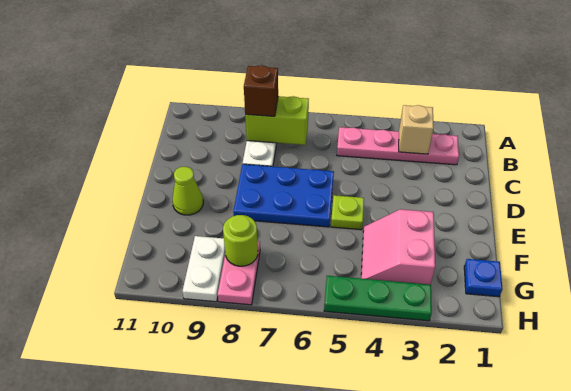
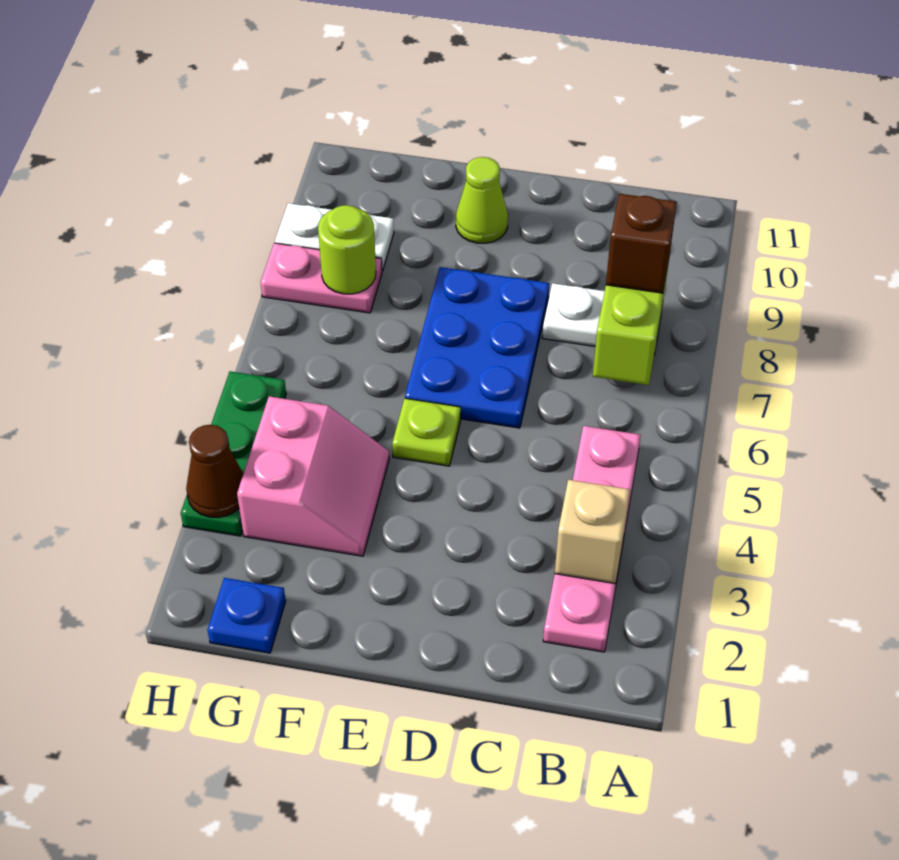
pink 2x2 slope [361,209,435,284] -> pink 2x2 slope turned to [237,396,389,556]
none -> brown 1x1 cone [186,425,243,517]

